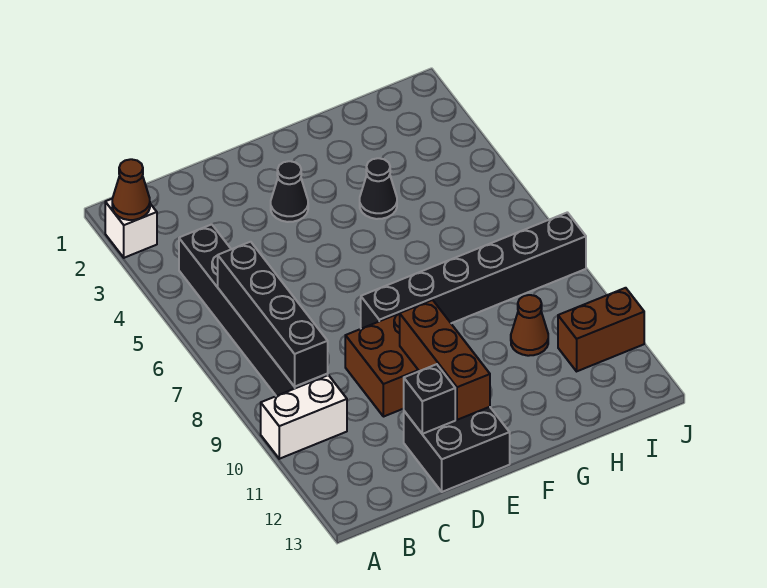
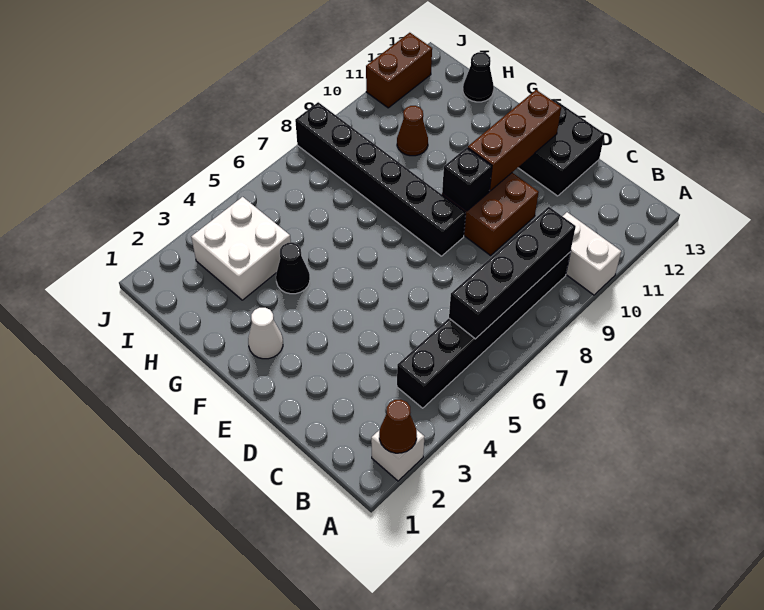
black 1x1 brick [404,364,455,434] -> black 1x1 brick moved to [442,147,492,211]
black 1x1 cone [271,161,308,222] -> black 1x1 cone moved to [463,52,494,102]
none -> white 1x1 cone [248,308,283,359]
none -> white 2x2 brick [191,197,291,300]
brown 1x2 brick [558,288,644,371] -> brown 1x2 brick turned to [366,33,432,108]

